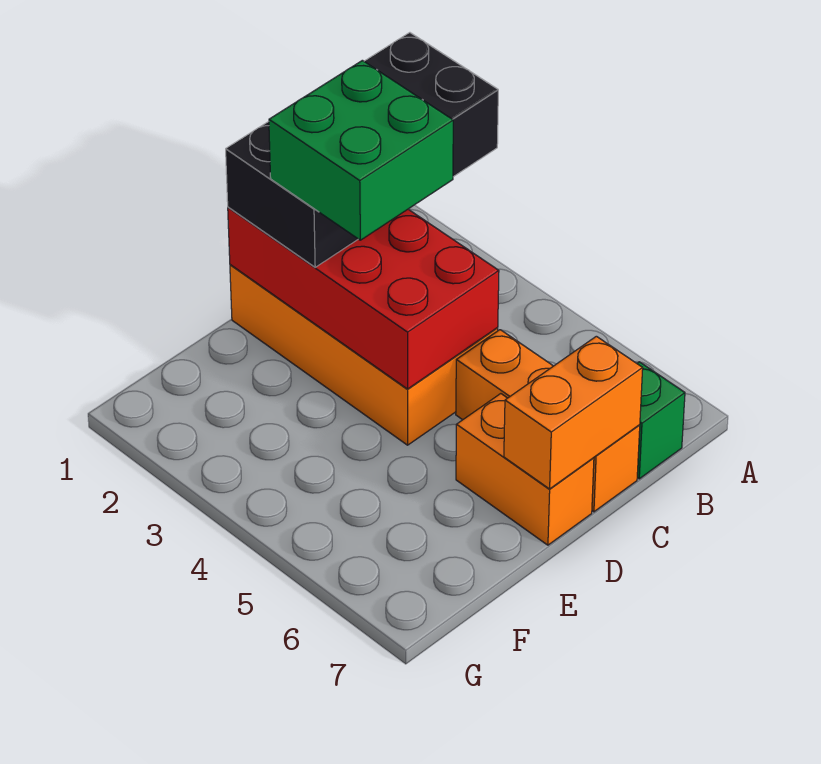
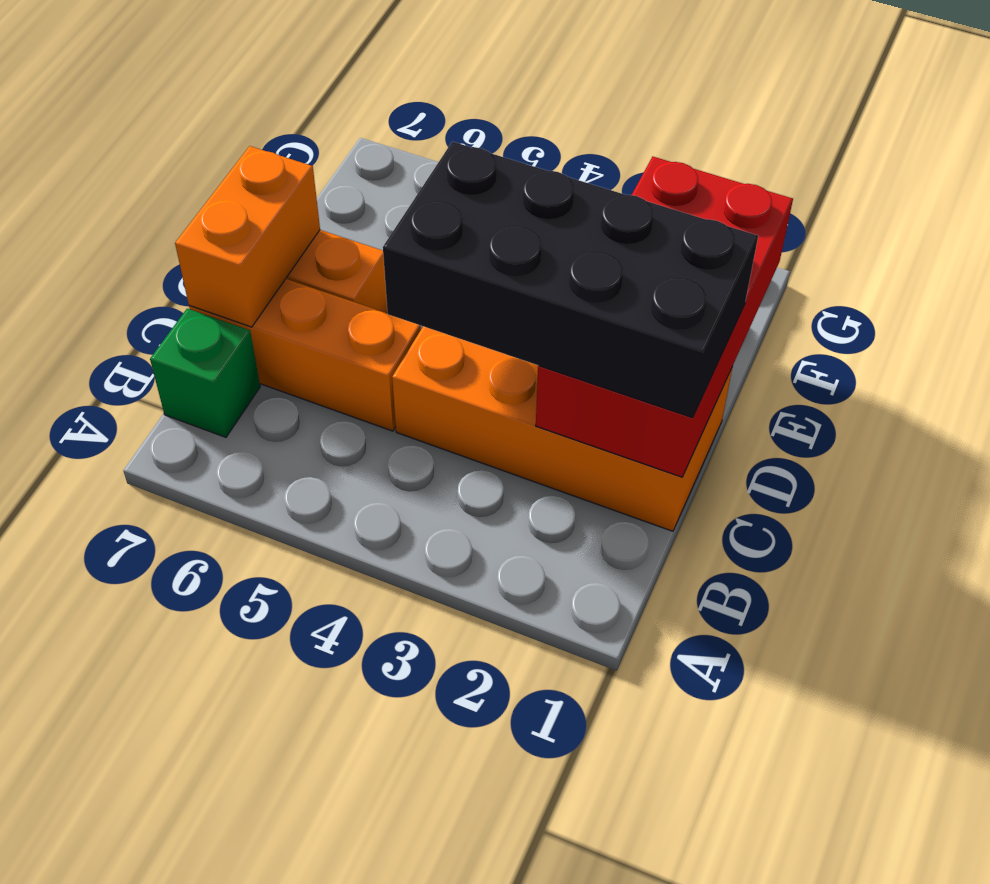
black 2x4 brick [226,33,498,267] -> black 2x4 brick turned to [383,142,758,418]
red 2x4 brick [228,207,499,389] -> red 2x4 brick turned to [536,157,793,477]
green 2x2 brick [269,60,453,240] -> none

